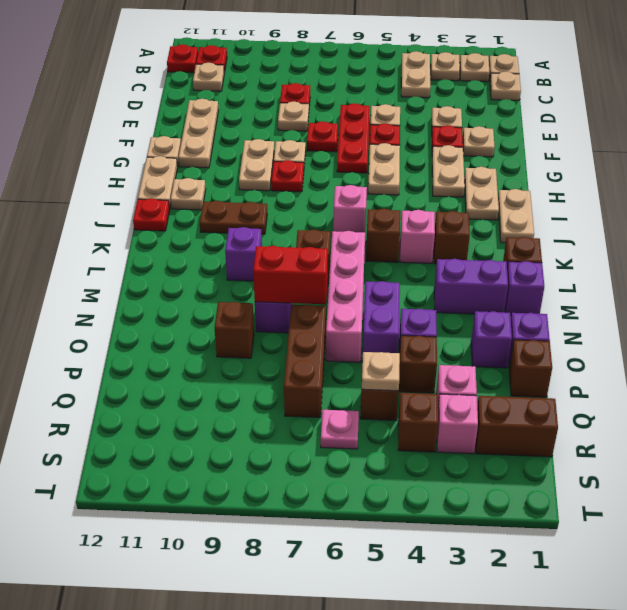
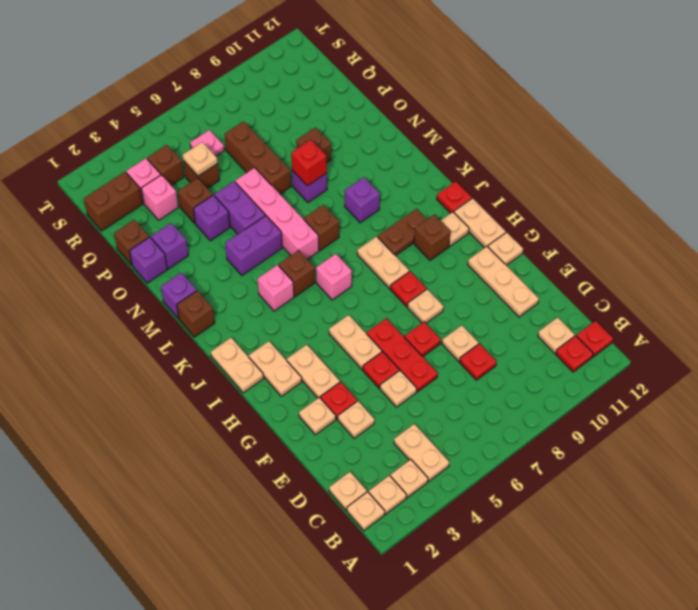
tan 1x2 plate [239,139,274,191] -> tan 1x2 plate moved to [357,237,409,289]
brown 1x1 brick [434,211,470,264] -> brown 1x1 brick moved to [414,215,450,260]
purple 1x2 brick [434,259,508,314] -> purple 1x2 brick moved to [225,216,282,275]
red 1x2 brick [253,246,328,304] -> red 1x1 brick [291,140,327,186]

